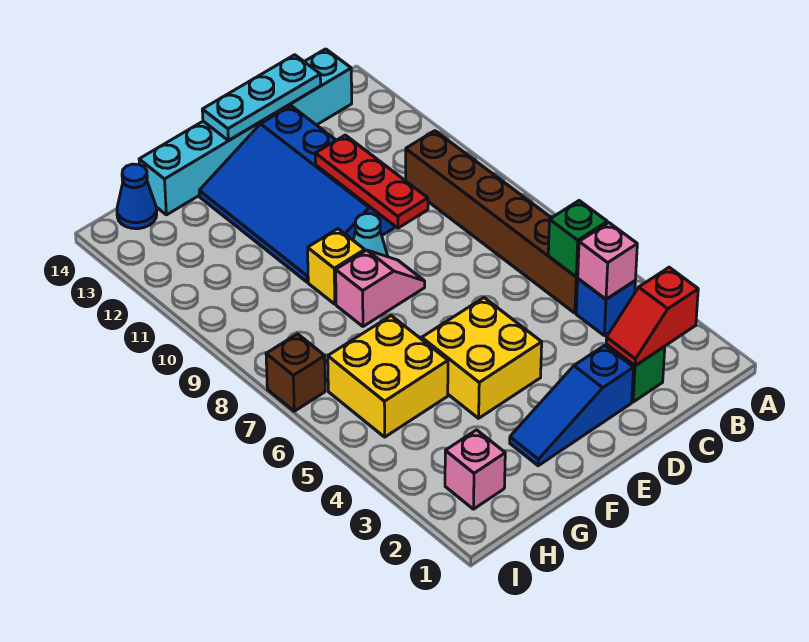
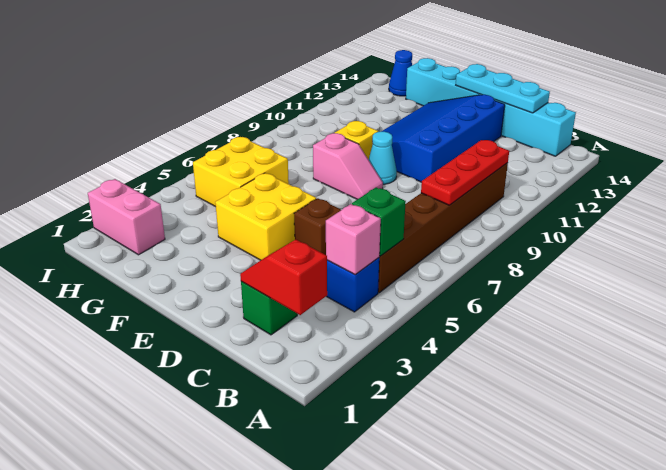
blue 1x3 slope [510,345,633,466] -> none
red 1x3 plate [315,135,428,228] -> red 1x3 plate moved to [421,140,509,205]
pink 1x1 brick [445,430,505,509] -> pink 1x2 brick [88,179,165,255]
brown 1x1 brick [266,334,325,411] -> brown 1x1 brick moved to [294,198,341,255]

